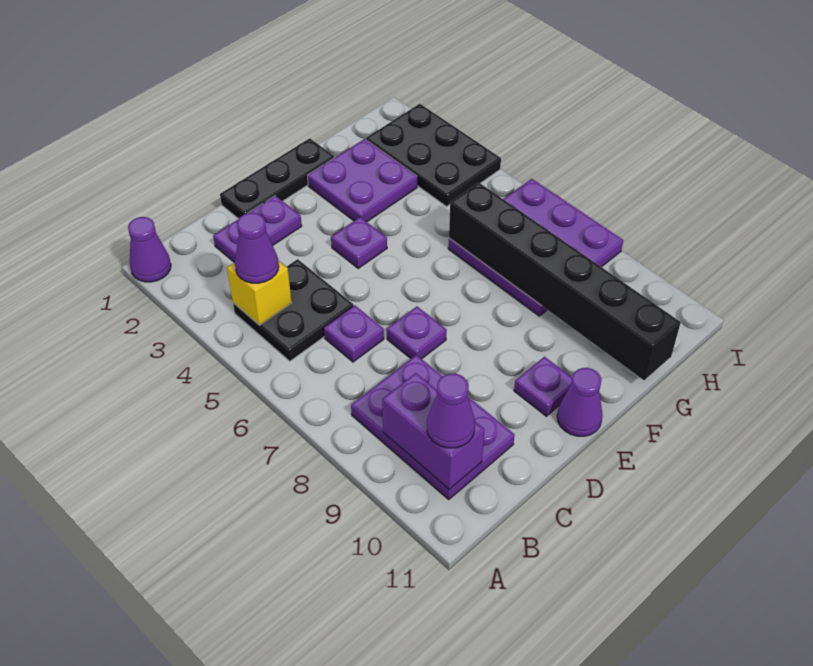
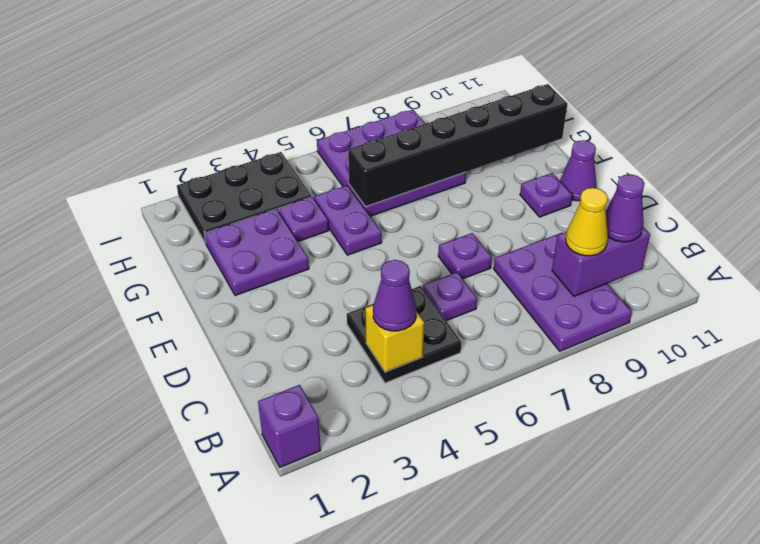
purple 1x1 cone [128,217,171,282] -> purple 1x1 brick [258,385,321,467]
purple 2x3 plate [351,355,515,499] -> purple 2x3 plate turned to [494,233,632,351]
none -> yellow 1x1 cone [566,188,608,256]
purple 1x2 plate [213,196,302,262] -> purple 1x2 plate moved to [314,185,382,255]
black 1x3 plate [220,138,334,219] -> none
purple 1x1 plate [331,217,387,268] -> purple 1x1 plate moved to [278,197,329,241]

